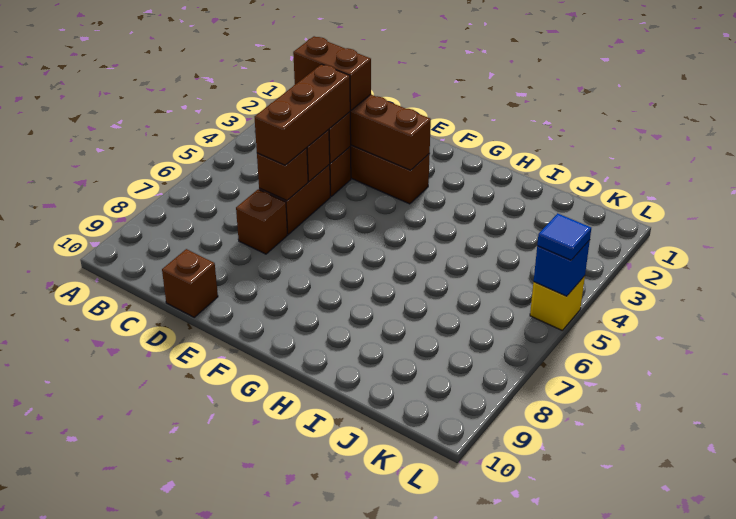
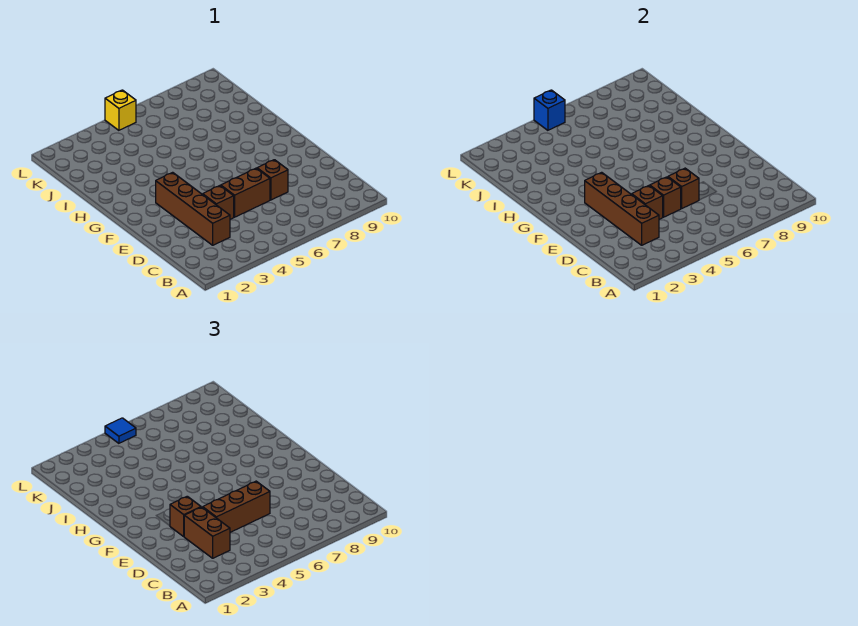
brown 1x1 brick [162,249,218,317] -> brown 1x1 brick moved to [170,496,201,536]

